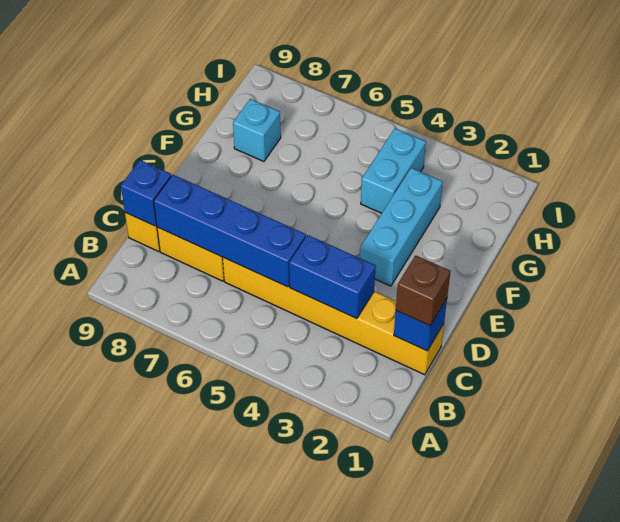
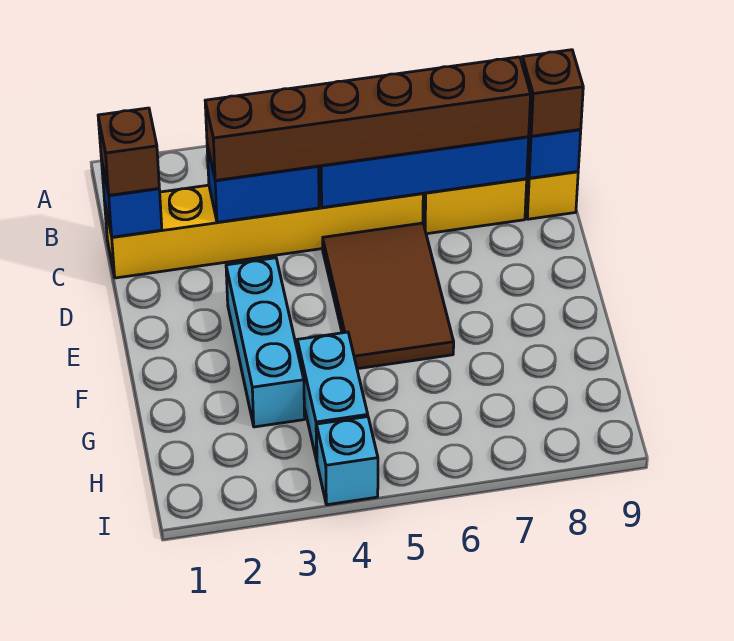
none -> brown 1x6 brick [205,57,531,180]
none -> brown 1x1 brick [522,50,583,136]
none -> brown 2x3 tile [323,223,454,369]
cyan 1x1 brick [233,99,281,162] -> cyan 1x1 brick moved to [317,417,378,505]

